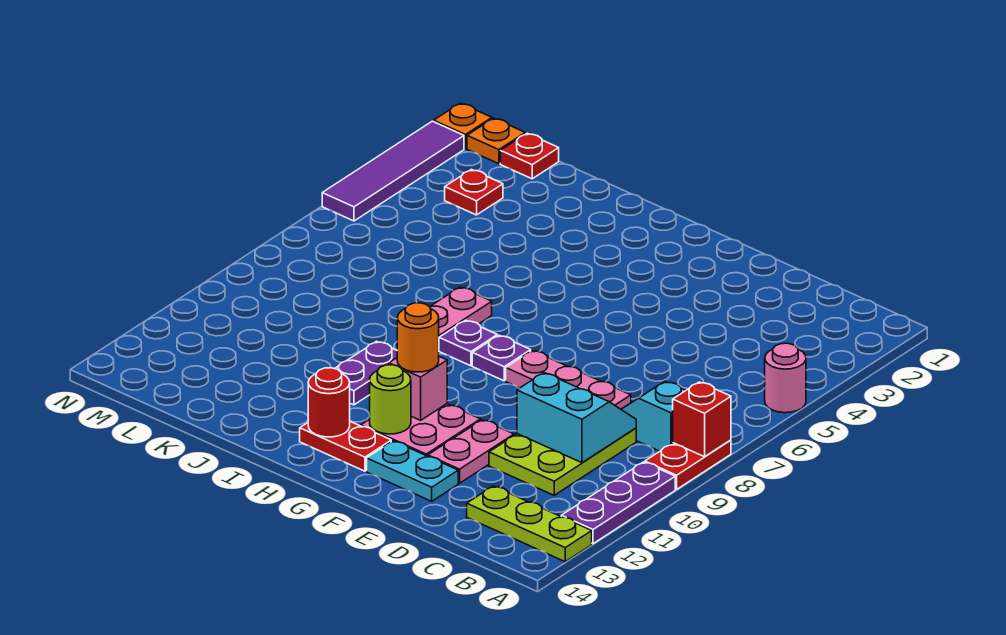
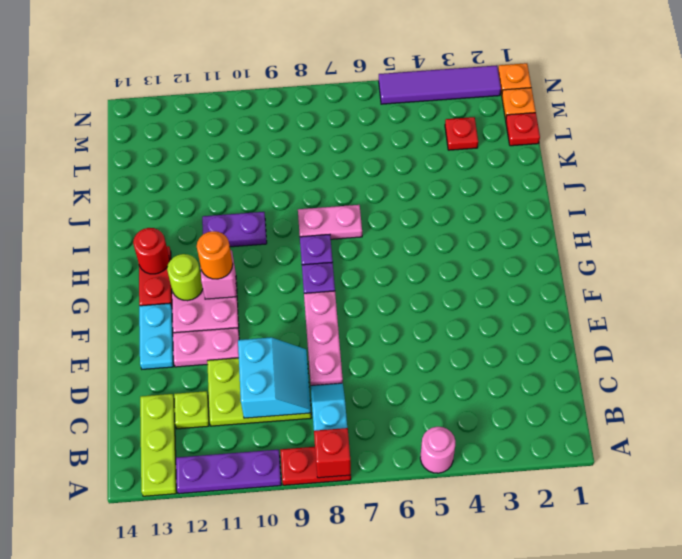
none -> lime 1x1 plate [174,391,209,429]

